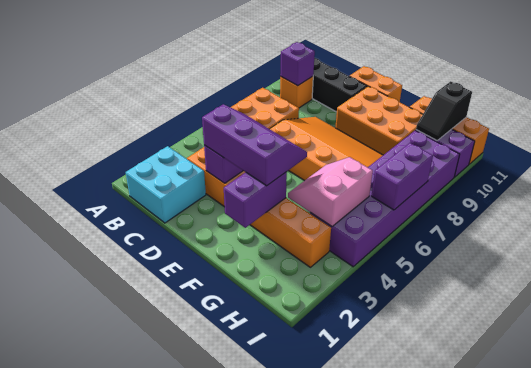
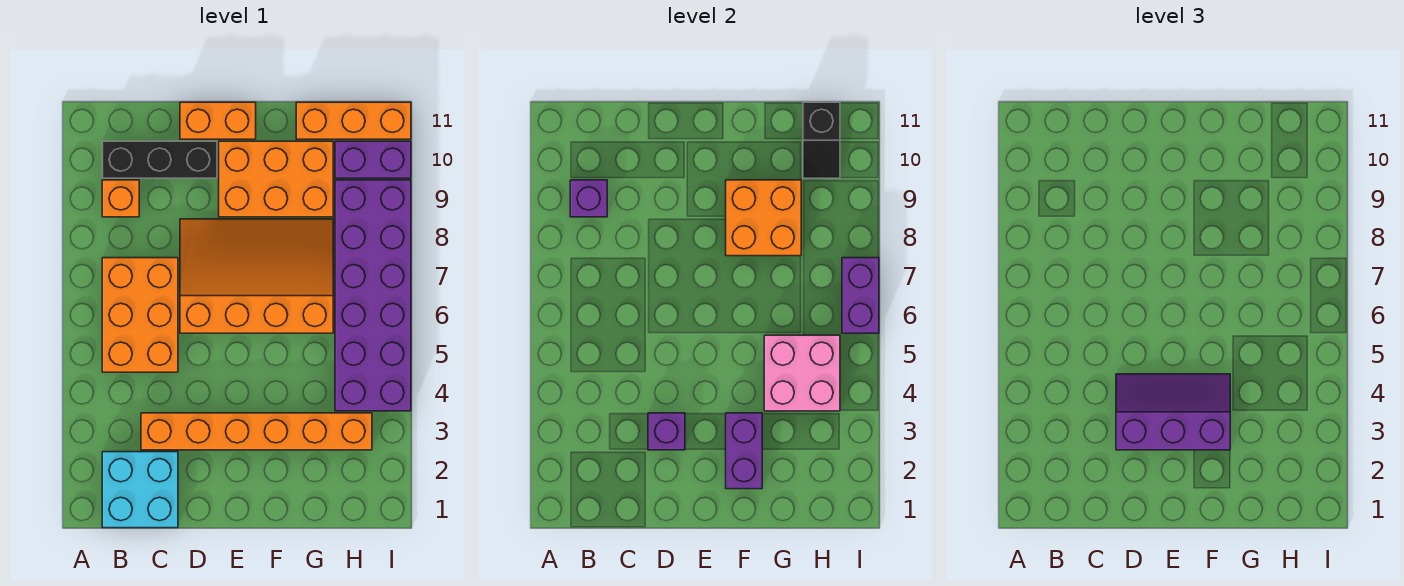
none -> orange 2x2 brick [726,180,801,256]
pink 2x2 slope [288,157,373,226] -> pink 2x2 brick [764,335,840,411]

